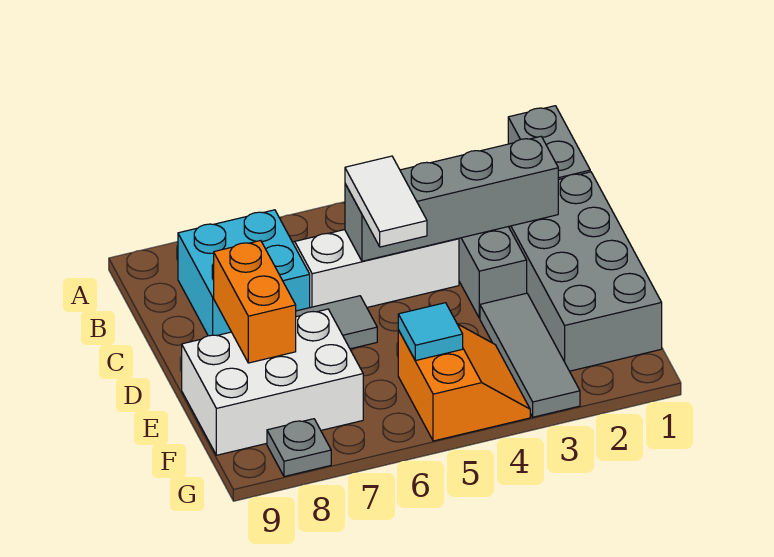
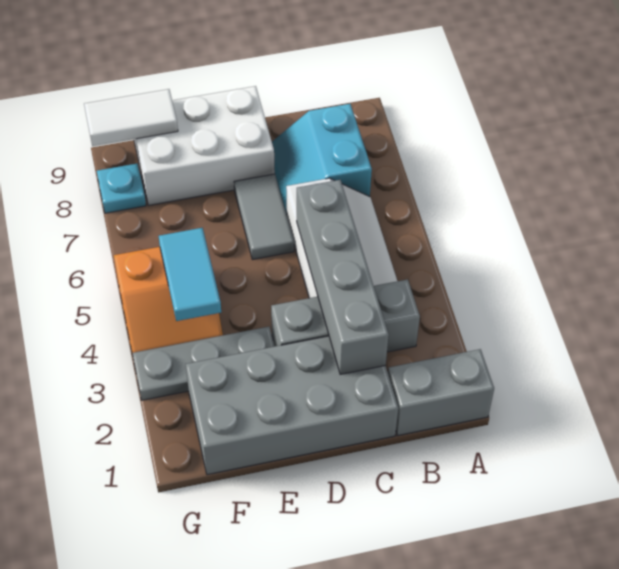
cyan 2x2 brick [178,210,310,336] -> cyan 2x2 slope [272,104,372,215]
white 1x2 tile [345,156,427,247] -> white 1x2 tile moved to [84,89,178,146]
orange 1x2 brick [214,241,296,363] -> none
grey 1x3 tile [480,293,580,417] -> grey 1x3 plate [132,327,275,400]
white 2x3 brick [182,309,363,455] -> white 2x3 brick turned to [134,86,275,205]
cyan 1x1 tile [398,303,463,361] -> cyan 1x2 tile [159,228,221,321]
grey 1x1 plate [267,419,331,477] -> cyan 1x1 plate [97,163,146,213]

